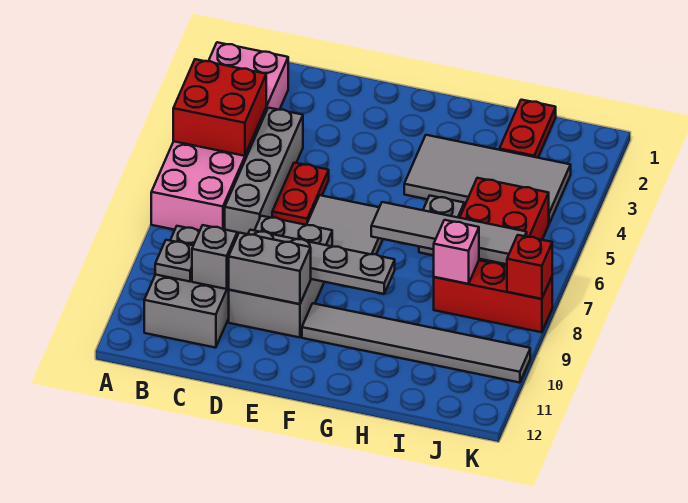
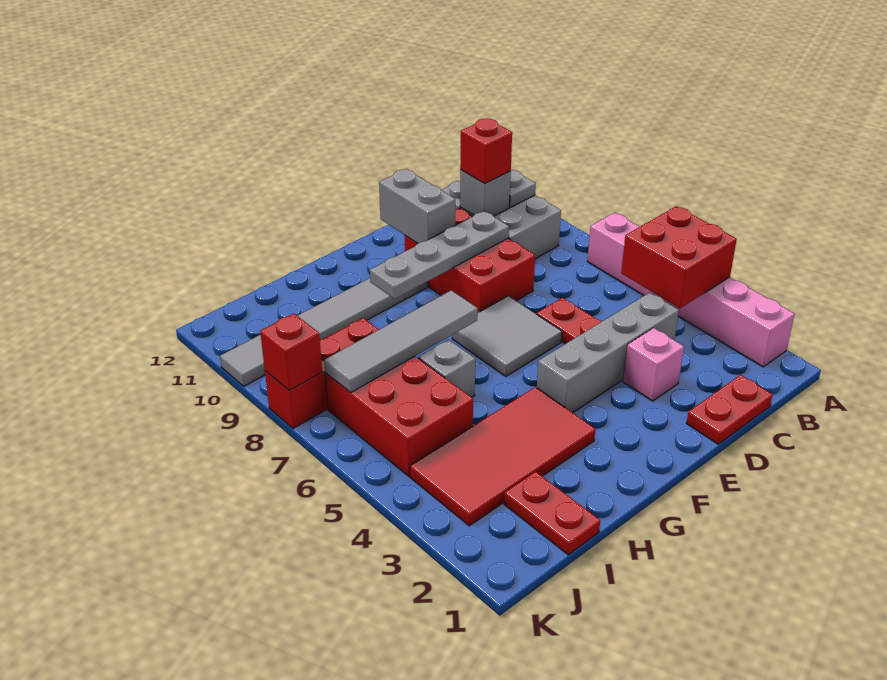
pink 2x6 brick [151,42,288,230] -> pink 1x6 brick [587,213,795,367]
none -> red 1x2 plate [686,375,773,444]
grey 1x4 brick [225,108,303,236] -> grey 1x4 brick turned to [537,292,679,413]
none -> red 1x1 brick [460,119,512,184]
grey 2x3 brick [229,216,332,337] -> red 2x3 brick [405,208,535,313]
grey 1x2 brick [229,233,311,304] -> grey 1x2 brick turned to [379,169,455,243]
grey 2x4 tile [404,135,571,223] -> red 2x4 tile [410,387,595,526]
pink 1x1 brick [434,220,479,284] -> pink 1x1 brick moved to [623,328,684,401]

